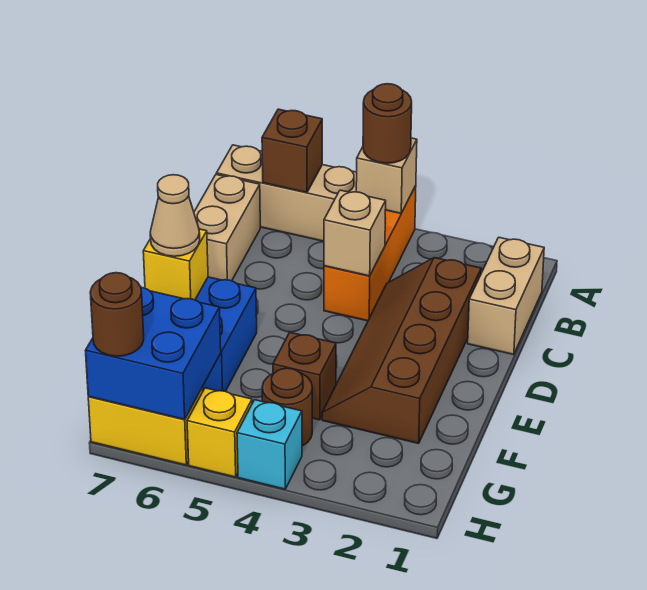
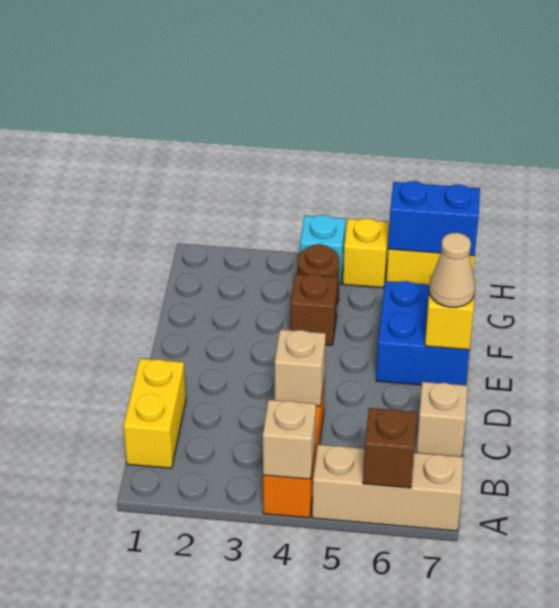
brown 1x1 round brick [363,84,412,163] -> none
tan 1x2 brick [468,237,544,355] -> yellow 1x2 brick [123,359,186,468]
tan 1x2 brick [194,175,260,281] -> tan 1x1 brick [416,382,467,457]
brown 2x4 slope [322,258,481,443] -> none
blue 2x2 brick [85,287,221,419] -> blue 1x2 brick [388,181,480,256]
brown 1x1 round brick [90,273,144,356] -> none

